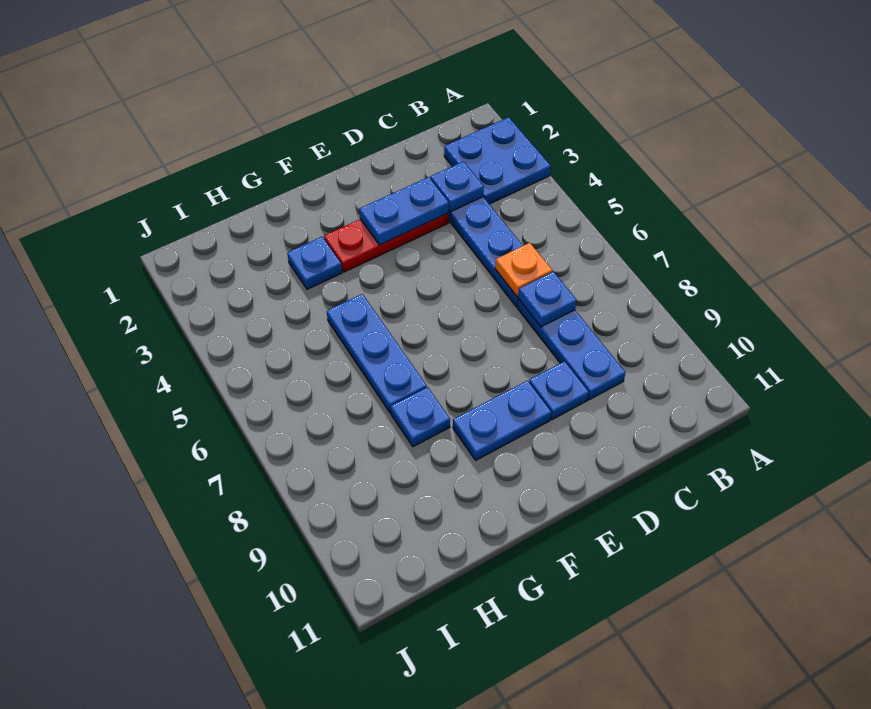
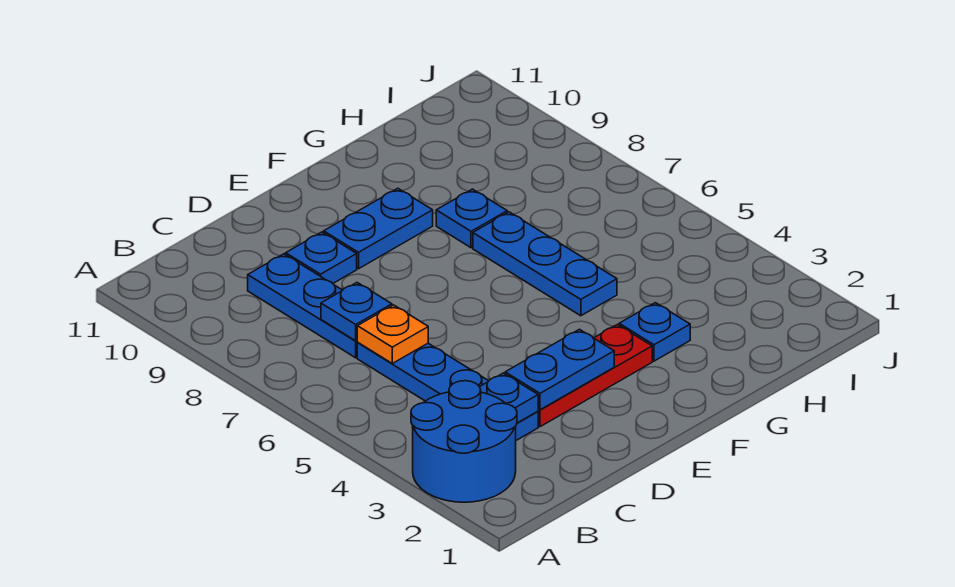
blue 2x2 plate [444,117,551,204] -> blue 2x2 round brick [411,381,517,502]

